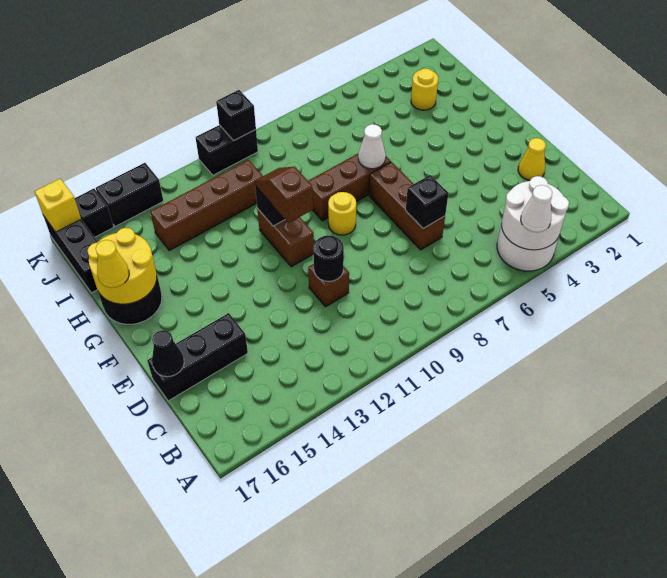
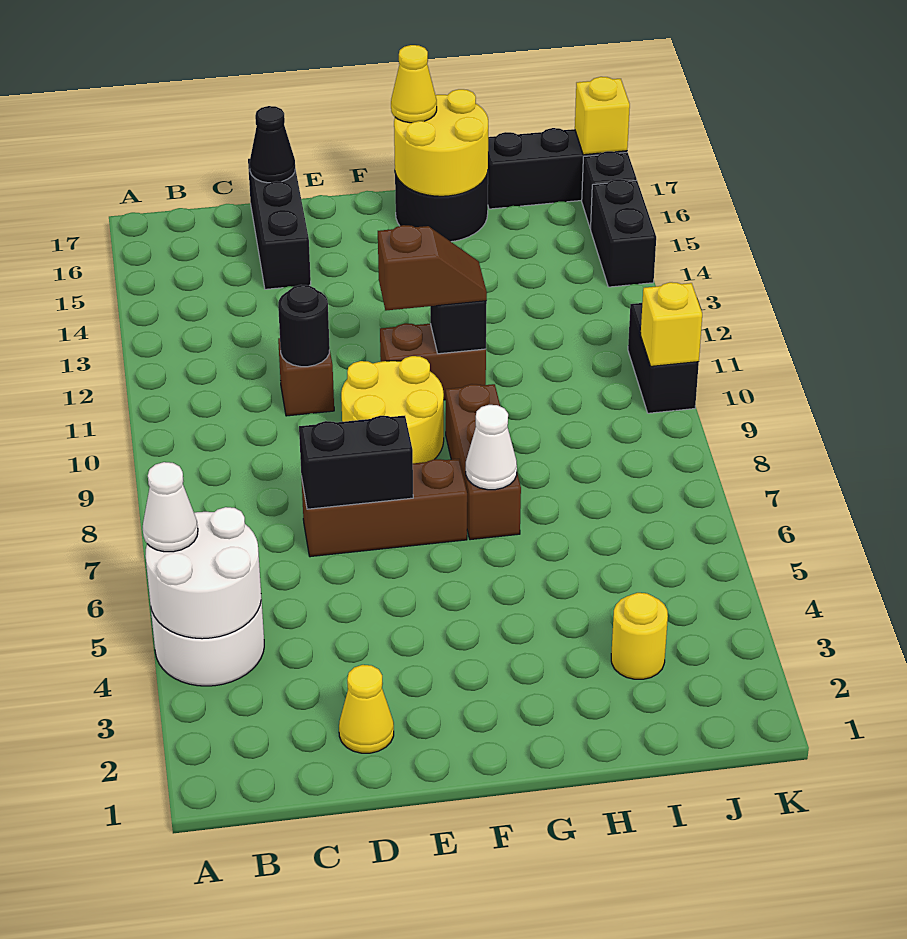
black 1x1 brick [406,175,448,228] -> black 1x2 brick [299,416,413,509]
yellow 1x1 round brick [328,192,356,235] -> yellow 2x2 round brick [341,356,444,463]
brown 1x4 brick [150,160,263,251] -> none
black 1x1 brick [216,90,256,140] -> yellow 1x1 brick [641,282,702,366]

